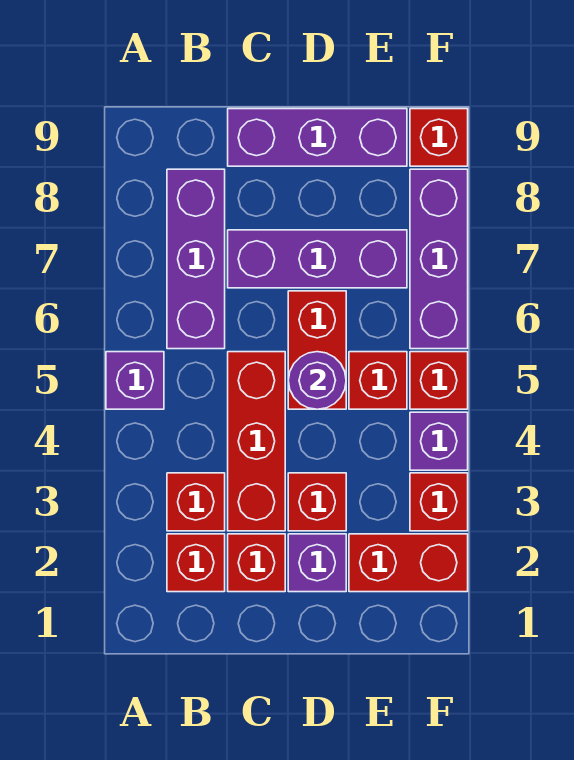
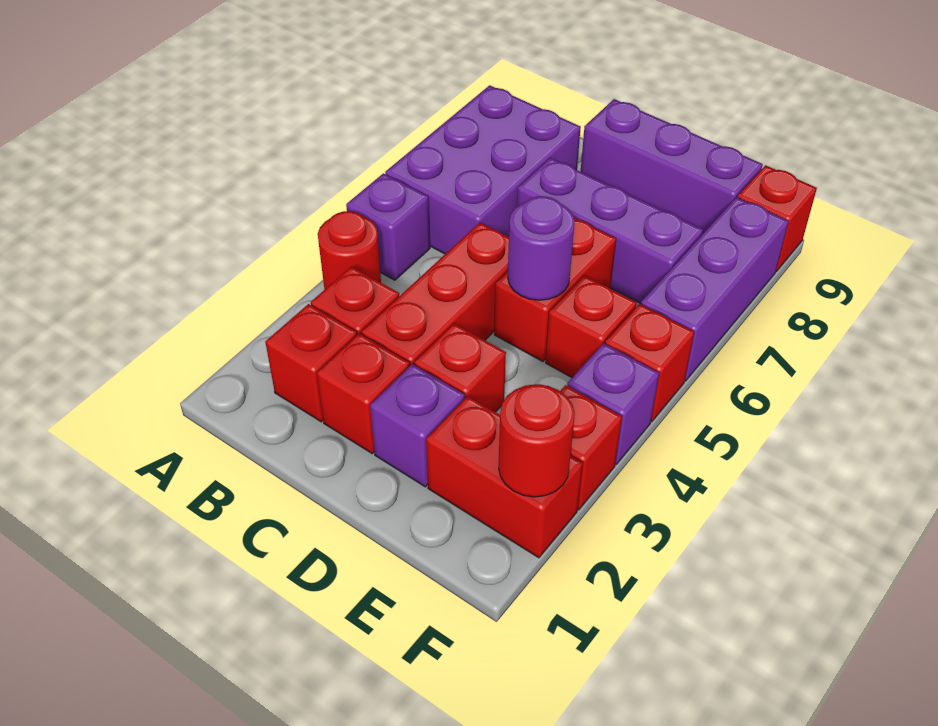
none -> red 1x1 round brick [318,211,381,290]
purple 1x3 brick [167,169,225,349] -> purple 2x3 brick [385,85,581,254]
none -> red 1x1 round brick [499,384,575,497]

